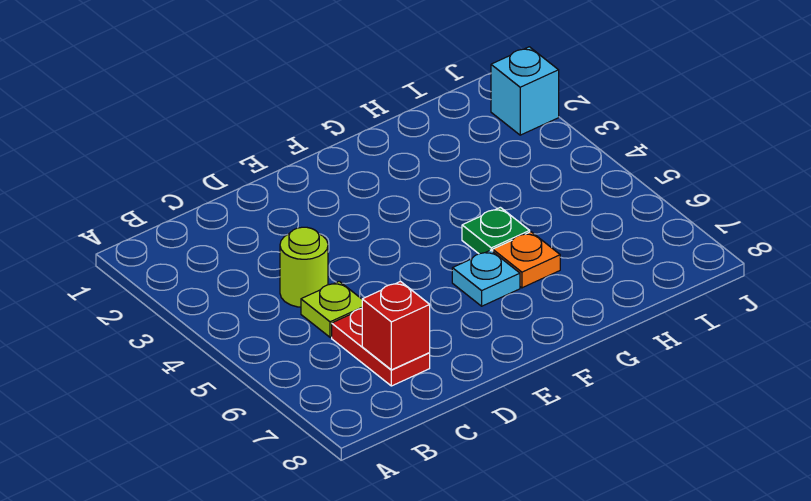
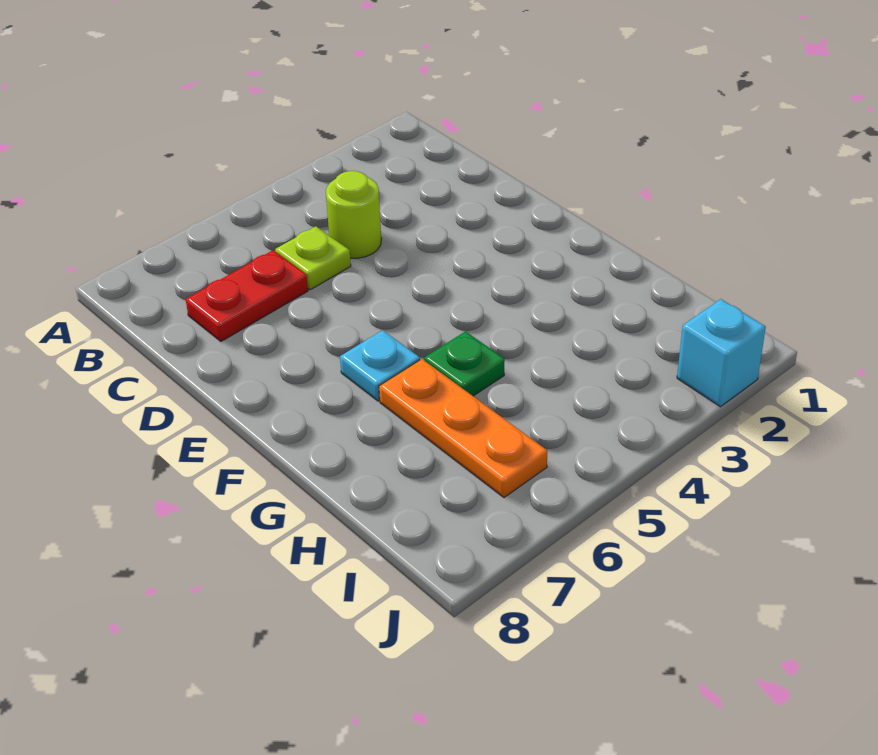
red 1x1 brick [362,281,430,370] -> none
orange 1x1 plate [493,232,560,288] -> orange 1x3 plate [379,359,547,498]

